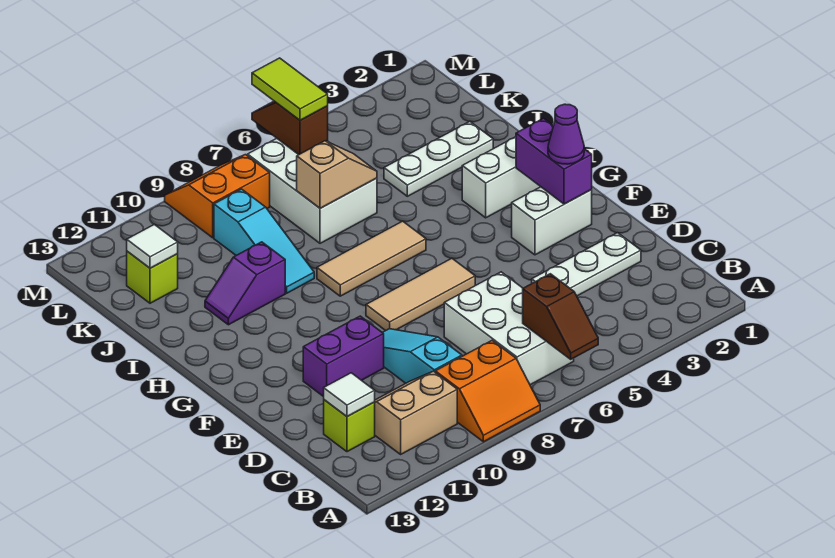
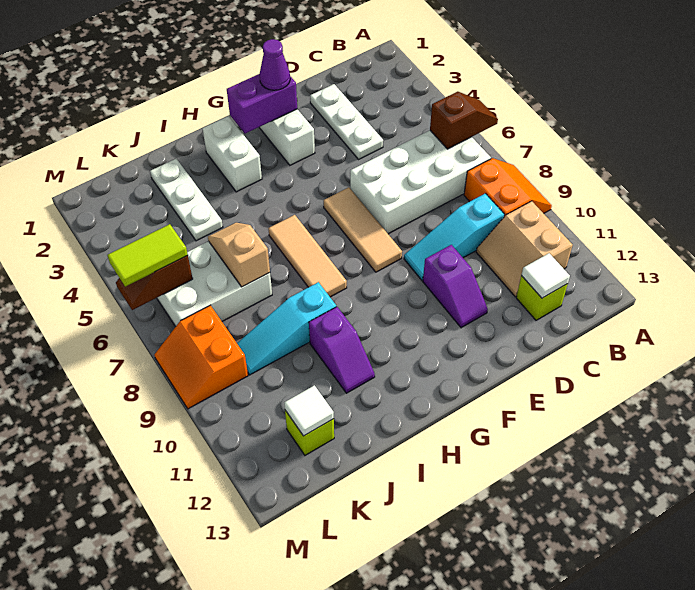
white 2x3 brick [444,272,574,385] -> white 2x4 brick [350,130,491,234]
purple 1x2 brick [303,316,384,397] -> purple 1x2 slope [423,245,488,328]
cyan 1x3 slope [214,189,314,293] -> cyan 1x3 slope turned to [237,282,336,375]

